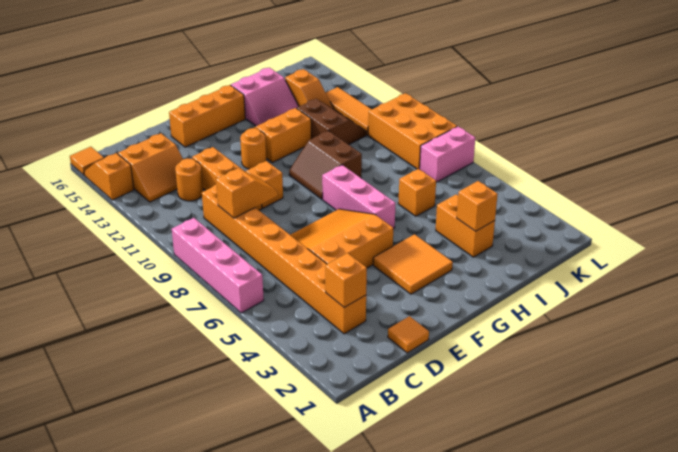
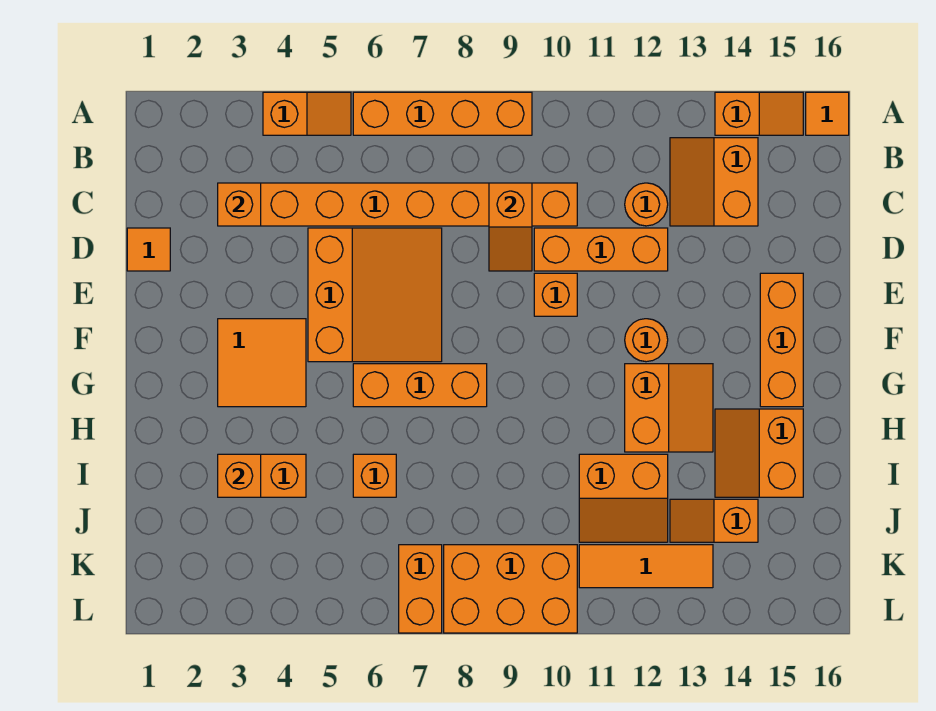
none -> orange 1x2 slope [263,92,351,135]
pink 1x4 brick [172,218,264,313] -> orange 1x4 brick [353,92,532,135]
pink 1x3 brick [322,165,396,229] -> orange 1x3 brick [353,364,487,407]
brown 2x2 slope [289,131,362,199] -> none
pink 2x2 slope [231,68,299,126] -> orange 2x2 slope [715,409,803,497]
brown 2x2 slope [297,99,367,145] -> orange 2x2 slope [579,454,668,542]
pink 1x2 brick [420,127,475,182] -> orange 1x2 brick [399,545,442,633]

